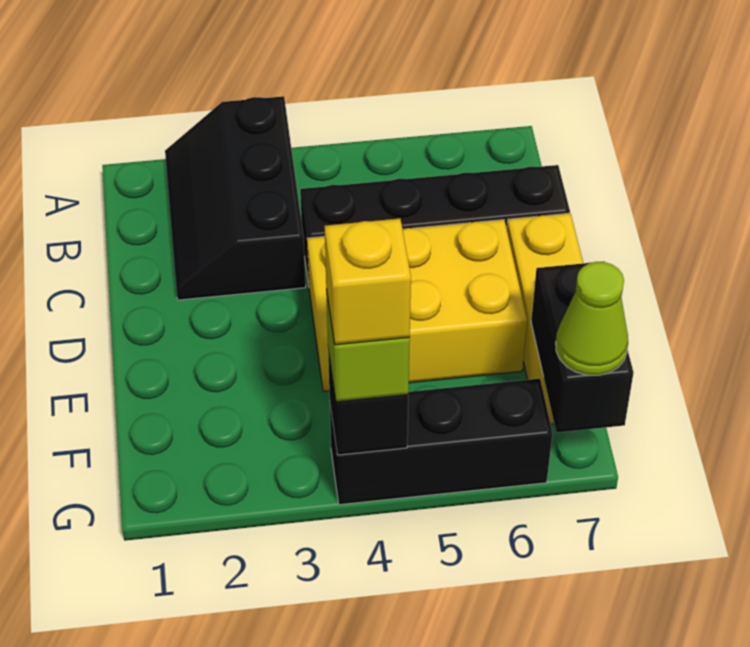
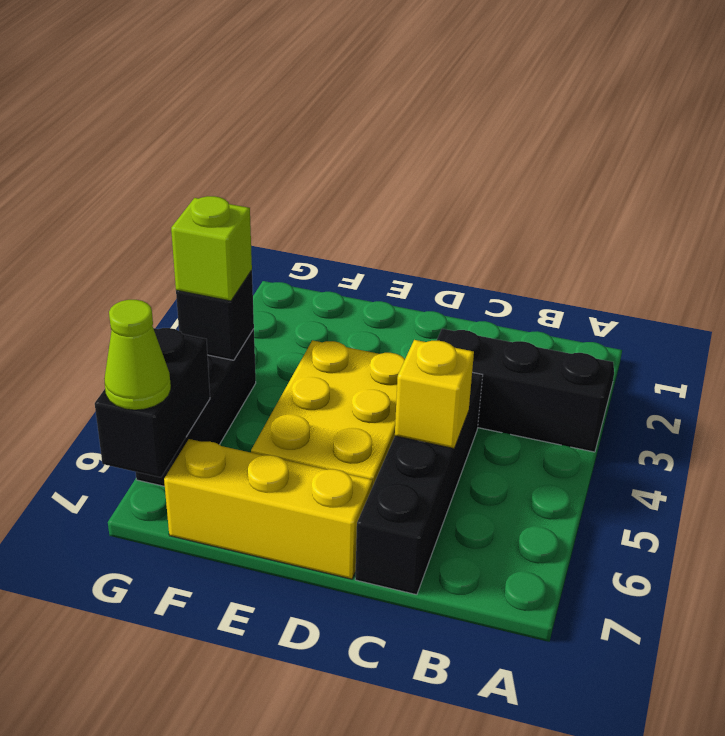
black 1x2 brick [531,261,634,433] -> black 1x2 brick turned to [95,328,210,477]
yellow 1x1 brick [324,219,411,345] -> yellow 1x1 brick moved to [395,340,474,449]

